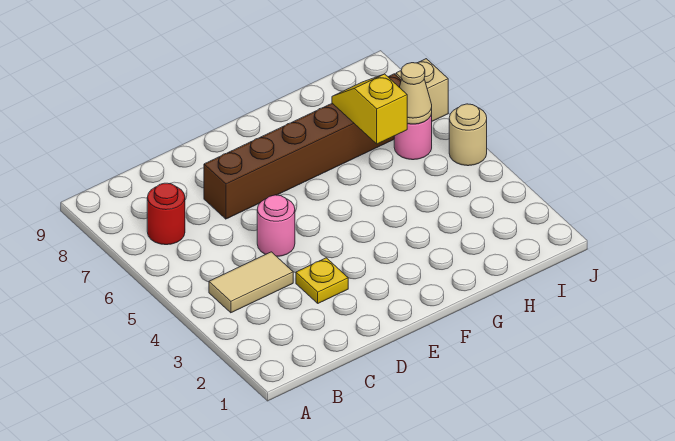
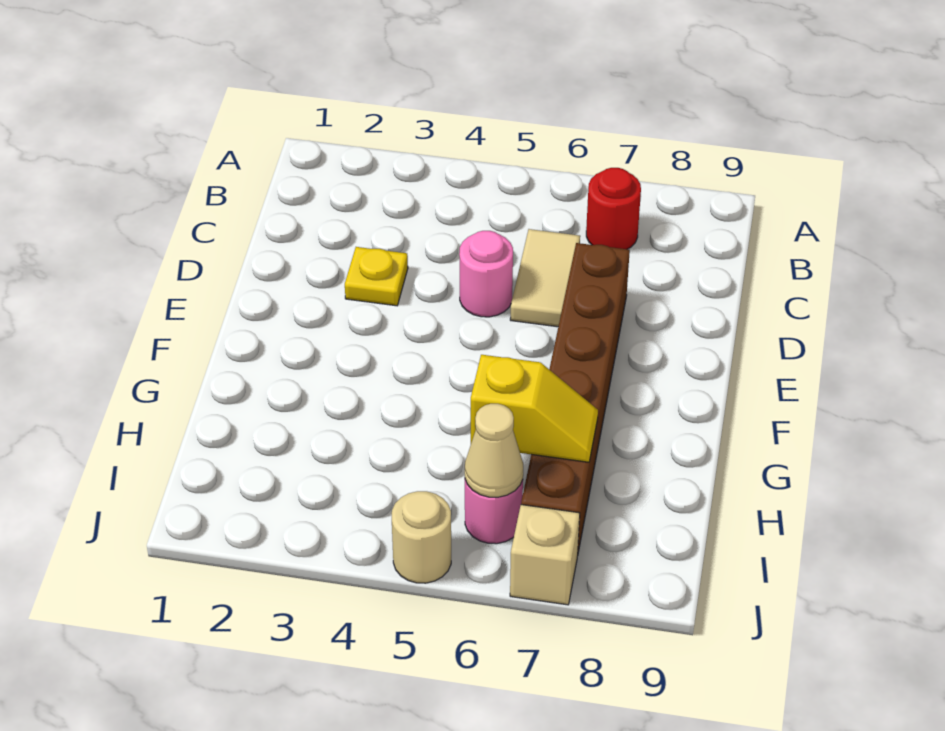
tan 1x2 tile [209,252,293,313] -> tan 1x2 tile moved to [510,229,580,327]

